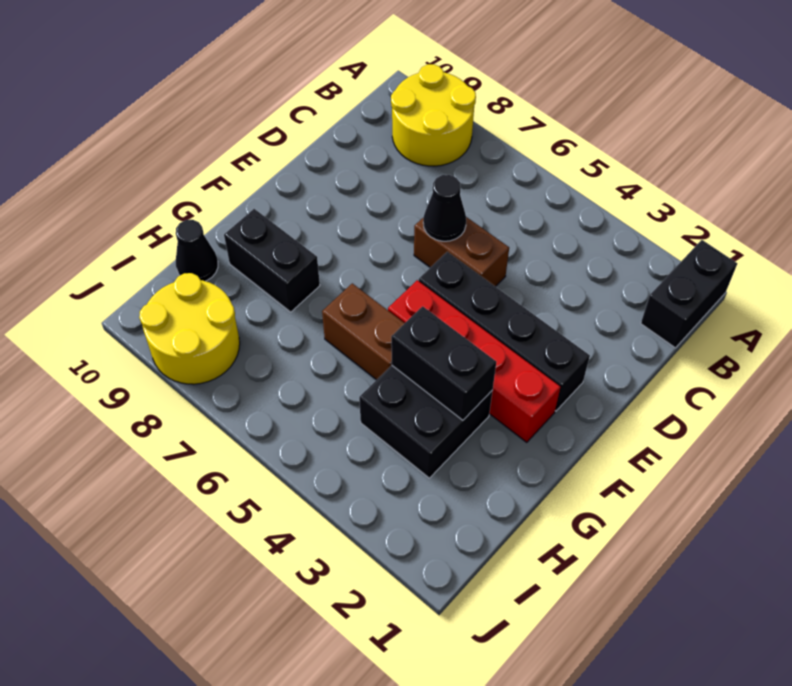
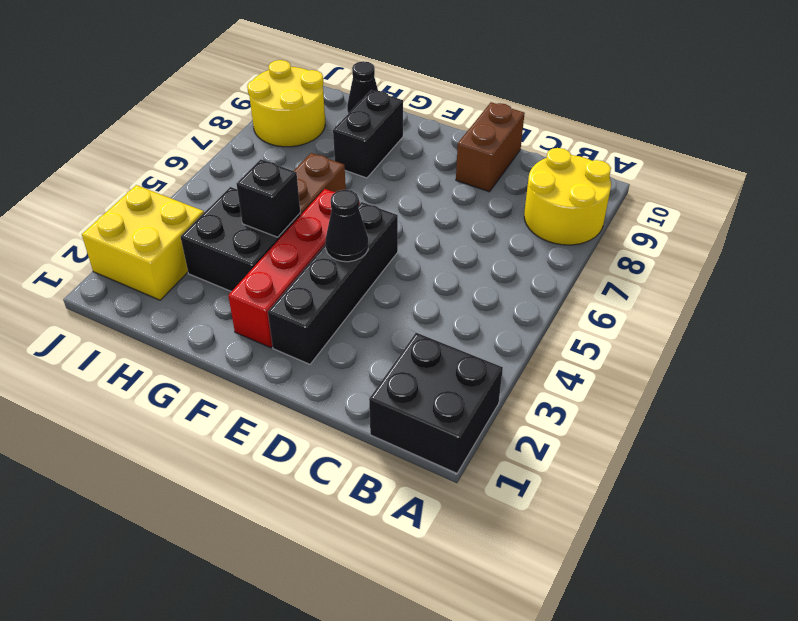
black 1x2 brick [641,240,737,348] -> black 2x2 brick [369,333,503,473]
brown 1x2 brick [414,217,509,287] -> brown 1x2 brick moved to [456,102,525,192]
black 1x1 cone [423,175,466,241] -> black 1x1 cone moved to [325,190,368,262]
black 1x2 brick [391,306,496,420] -> black 1x1 brick [237,159,300,237]
none -> yellow 2x2 brick [82,185,204,300]

